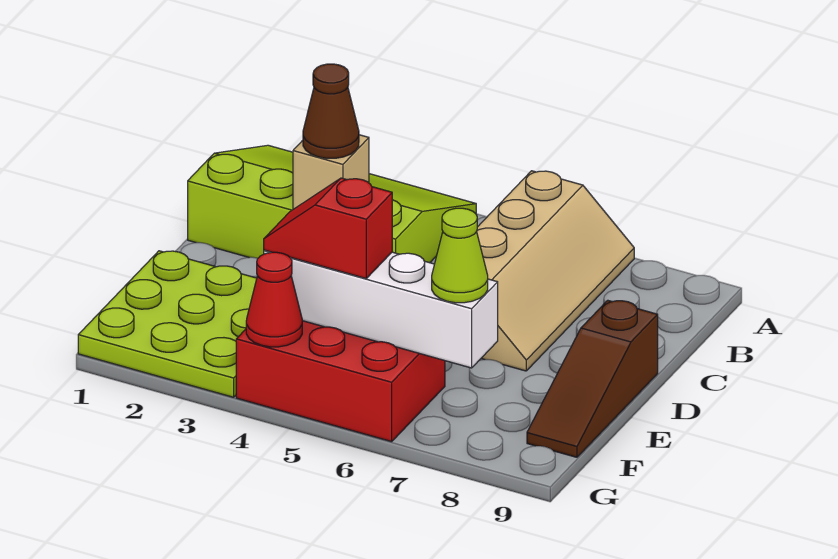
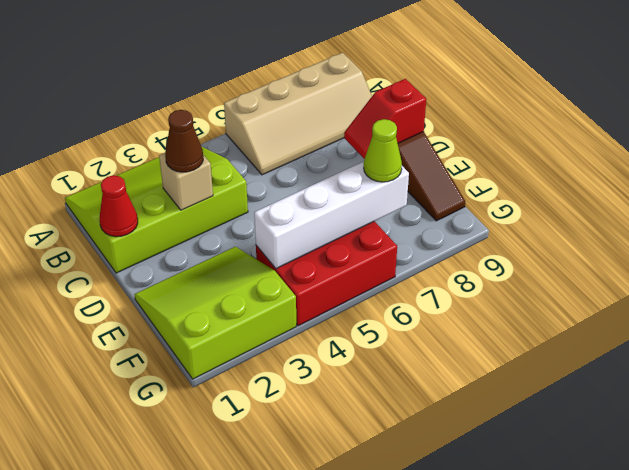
tan 2x4 slope [477,171,634,371] -> tan 2x4 slope turned to [224,53,372,175]
lime 3x3 plate [78,251,257,397] -> lime 3x3 slope [134,247,296,379]
red 1x2 slope [264,178,392,278] -> red 1x2 slope moved to [344,79,426,159]
red 1x1 cone [246,252,302,347] -> red 1x1 cone moved to [100,175,138,237]

